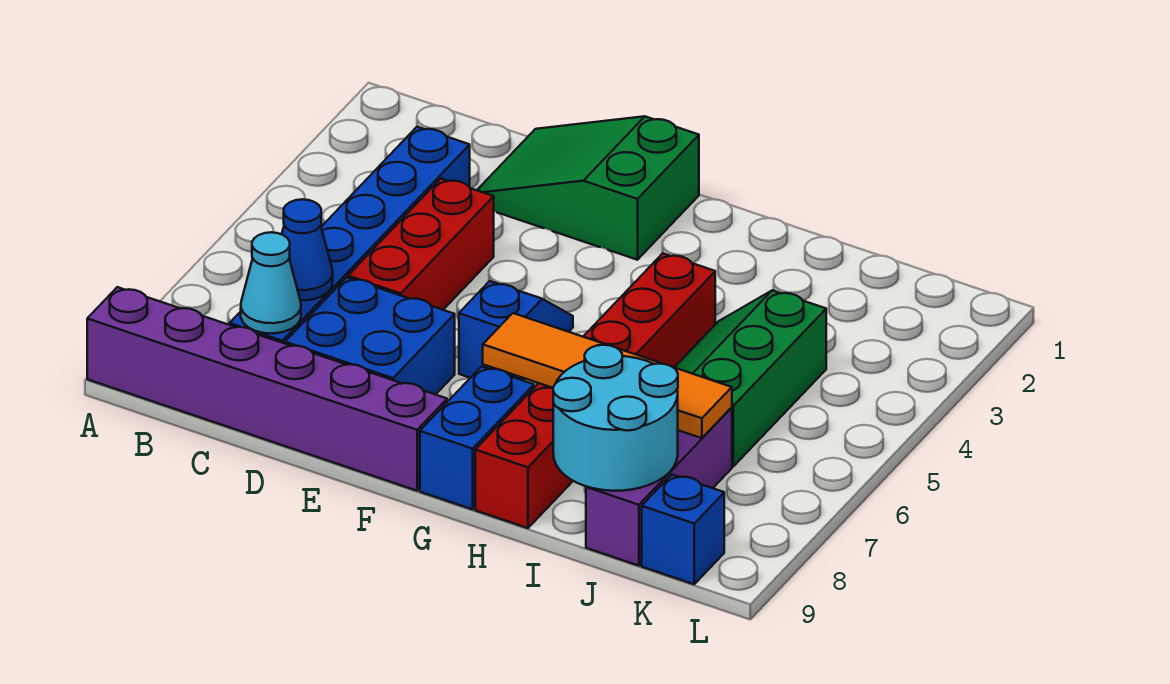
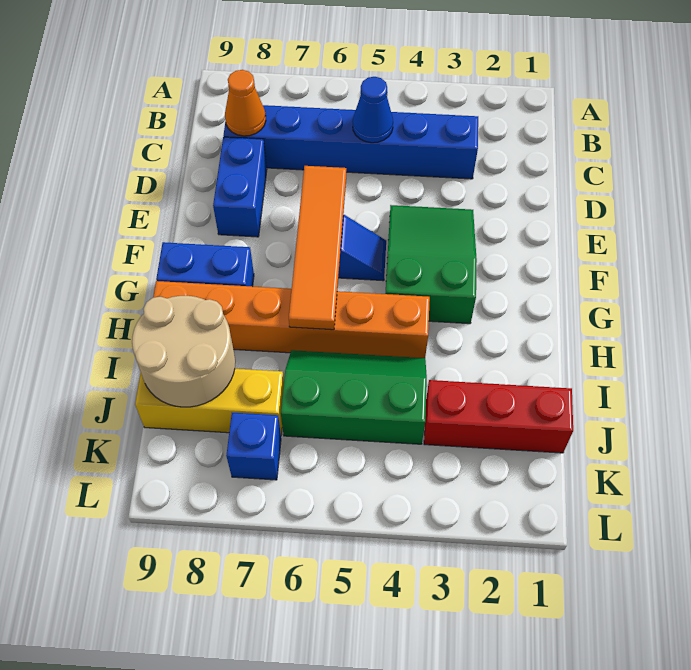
purple 1x6 brick [87,287,447,491] -> none
blue 1x1 cone [282,199,333,300] -> blue 1x1 cone moved to [353,77,393,143]
cyan 1x1 cone [241,232,301,333] -> orange 1x1 cone [225,70,266,136]
green 2x3 slope [477,116,699,260] -> green 2x3 slope moved to [385,205,477,324]
red 1x3 brick [348,179,494,310] -> red 1x3 brick moved to [424,380,573,453]
blue 2x2 brick [285,277,455,395] -> blue 1x2 brick [213,137,267,237]
orange 1x4 tile [483,313,732,438] -> orange 1x4 tile moved to [289,166,346,330]
red 1x6 brick [475,253,715,528] -> orange 1x6 brick [153,281,430,358]
cyan 2x2 round brick [553,345,678,491] -> tan 2x2 round brick [132,296,235,407]
purple 1x3 brick [586,407,732,566] -> yellow 1x3 brick [135,369,284,434]
blue 1x1 brick [642,474,724,584] -> blue 1x1 brick moved to [226,413,281,480]

